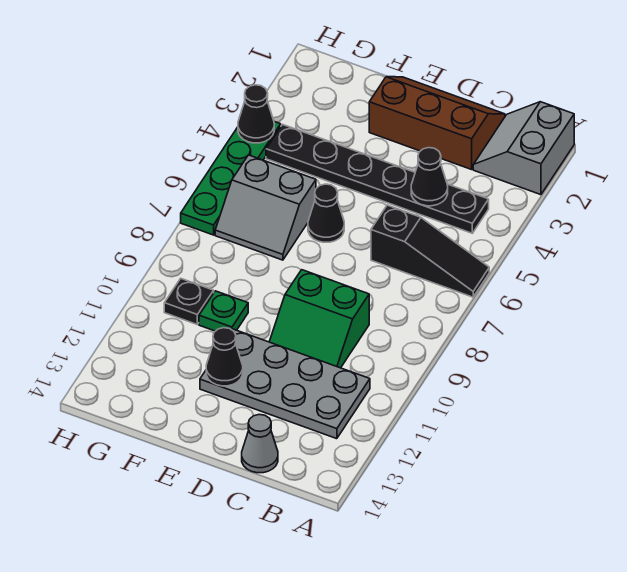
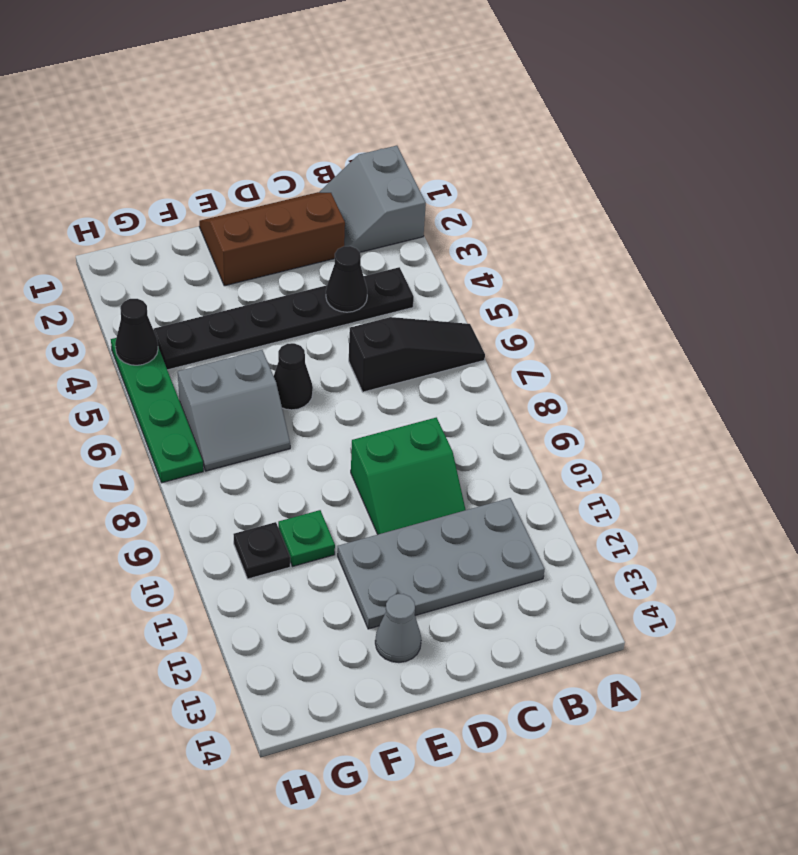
grey 1x1 cone [242,415,278,473] -> grey 1x1 cone moved to [375,594,421,662]
black 1x1 cone [206,328,243,386] -> none

